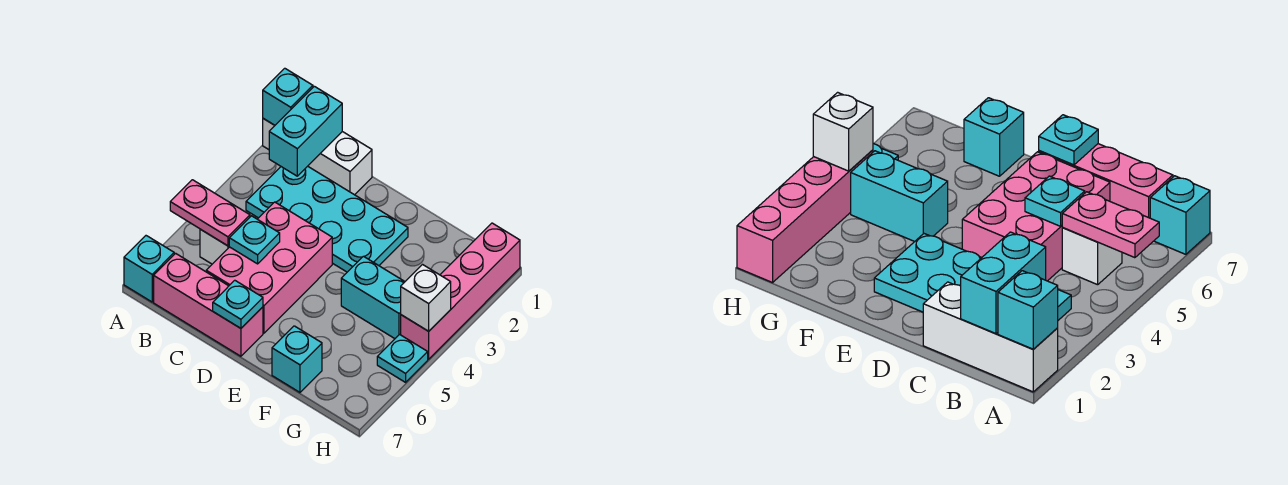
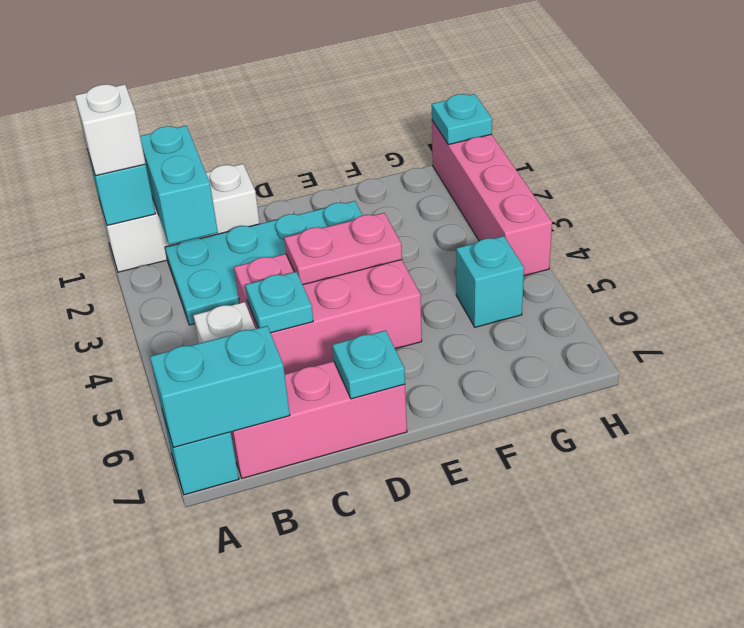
pink 1x2 plate [170,180,250,246] -> pink 1x2 plate moved to [284,213,402,285]
pink 2x3 brick [206,202,332,333] -> pink 2x3 brick turned to [234,254,422,374]
cyan 1x2 brick [341,256,405,339] -> cyan 1x2 brick moved to [150,326,290,448]
cyan 1x1 brick [272,326,322,392] -> cyan 1x1 brick moved to [456,236,524,327]
white 1x1 brick [401,265,451,331] -> white 1x1 brick moved to [75,84,146,176]
cyan 1x1 plate [377,335,428,382] -> cyan 1x1 plate moved to [432,94,492,145]

